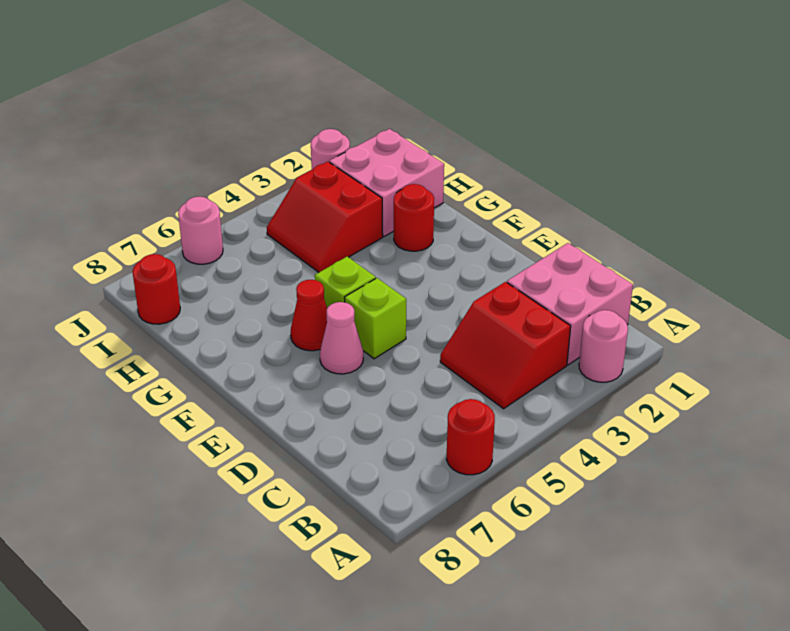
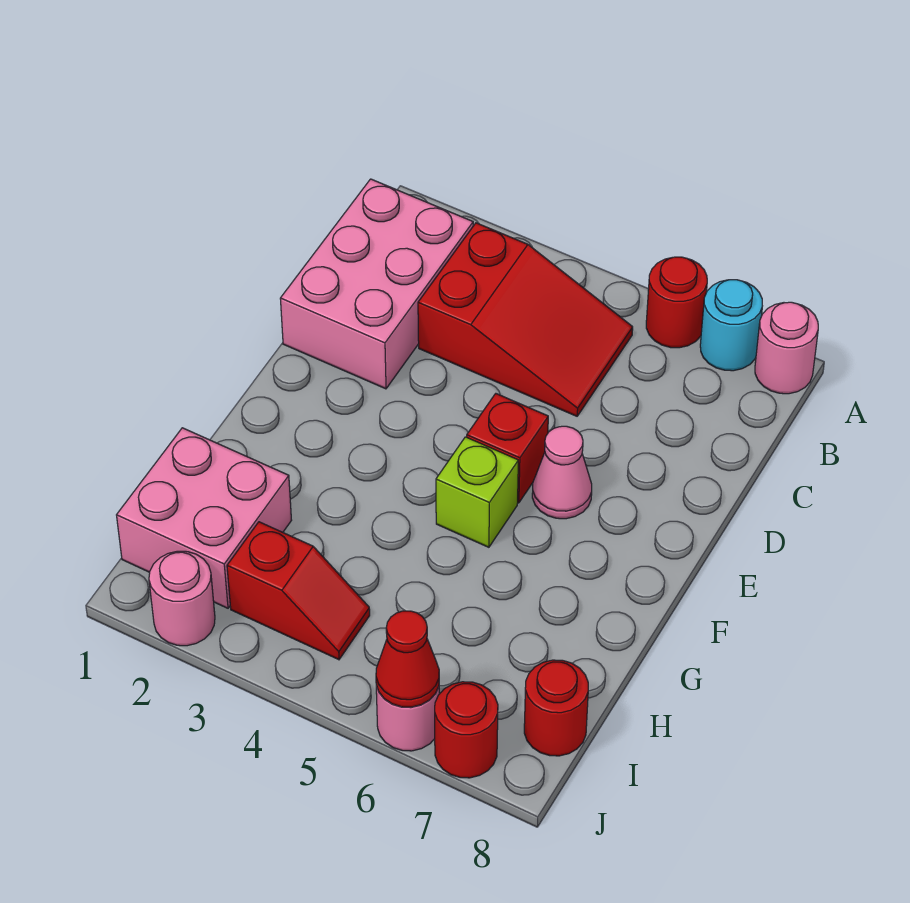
pink 1x1 round brick [579,310,628,382] -> pink 1x1 round brick moved to [755,302,818,394]
none -> cyan 1x1 round brick [700,280,762,371]
pink 2x2 brick [507,243,633,365] -> pink 2x3 brick [280,179,473,389]
red 2x2 slope [440,282,571,409] -> red 2x3 slope [418,223,633,416]
lime 1x1 brick [344,278,406,359] -> red 1x1 brick [467,394,548,503]
red 1x1 cone [291,280,327,351] -> red 1x1 cone moved to [376,611,439,707]
red 1x1 round brick [394,184,434,251] -> red 1x1 round brick moved to [435,682,498,778]
red 2x2 slope [267,162,383,272] -> red 1x2 slope [227,522,370,660]

